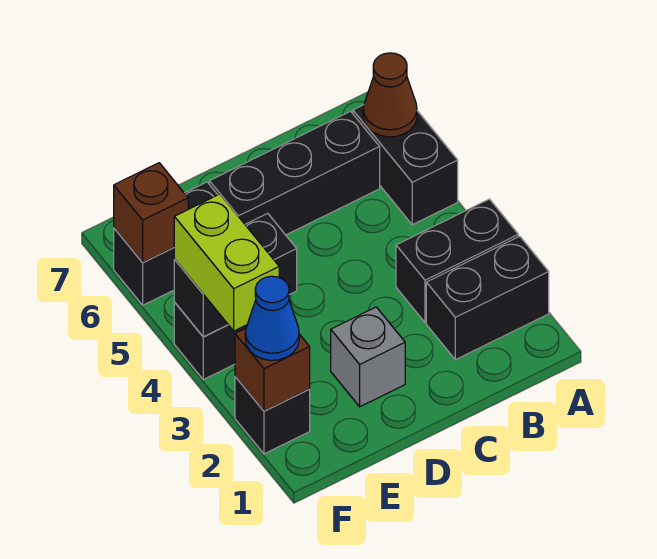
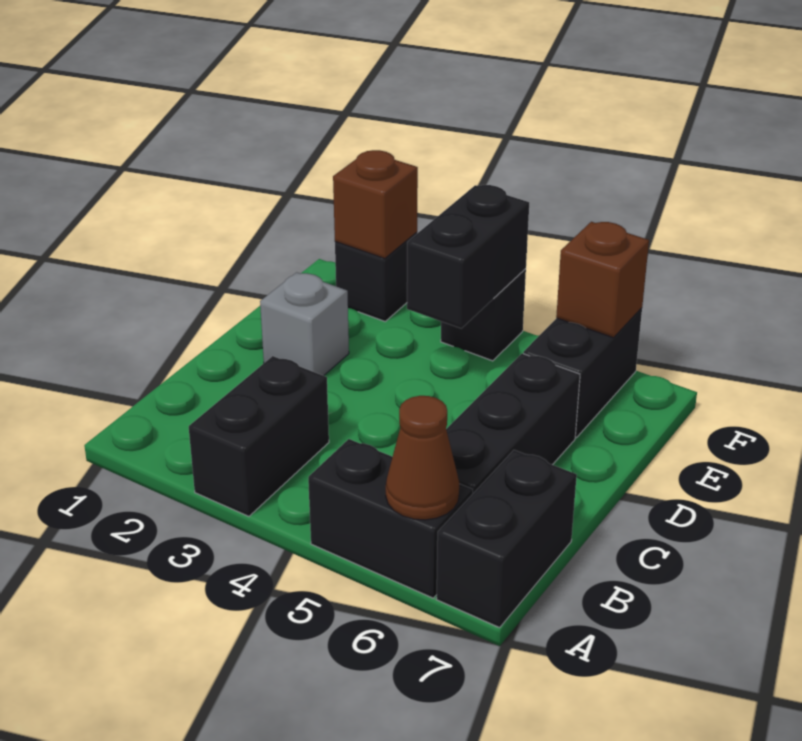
black 1x2 brick [426,236,549,360] -> black 1x2 brick moved to [437,450,577,628]
blue 1x1 cone [245,276,299,360] -> none
lime 1x2 brick [174,194,279,331] -> none

